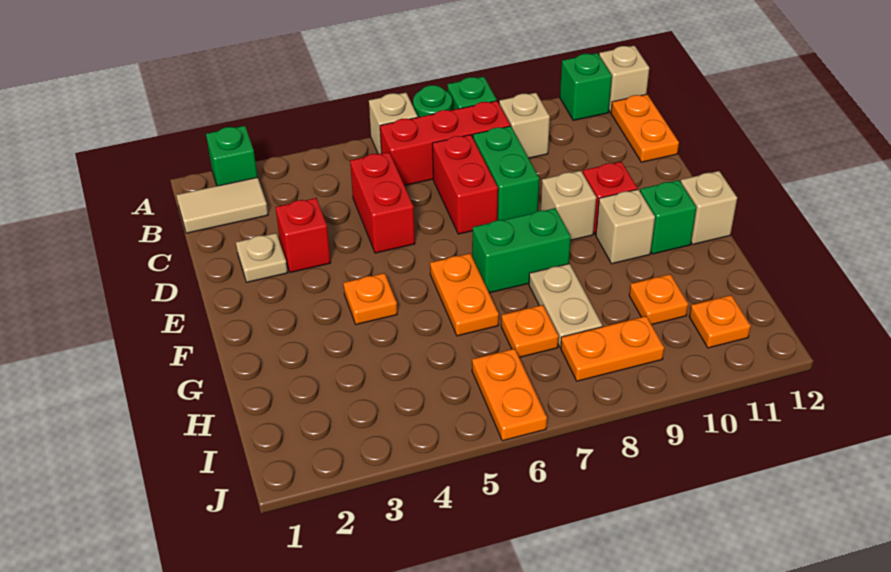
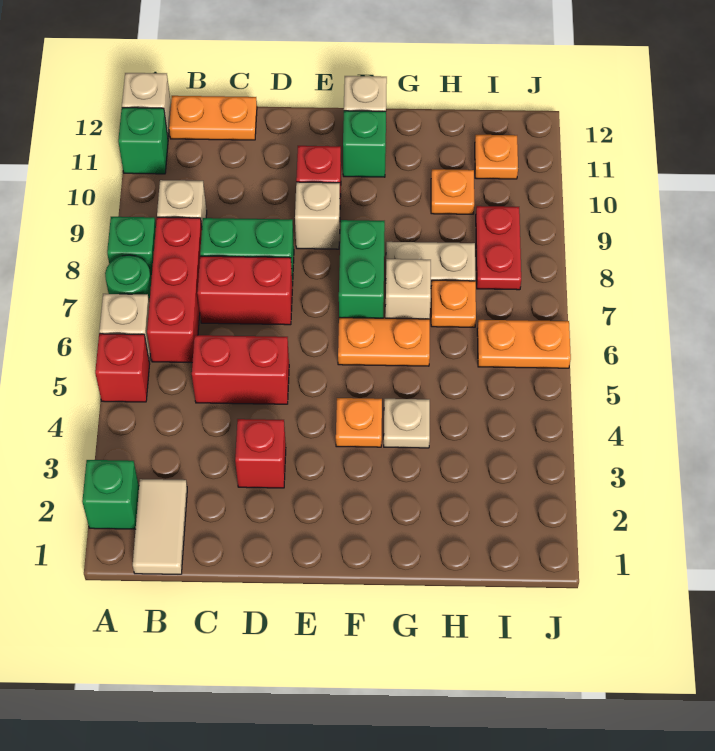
none -> red 1x1 brick [95,334,150,402]
tan 1x1 plate [236,233,288,282] -> tan 1x1 plate moved to [384,399,430,448]
tan 1x1 brick [596,189,655,264] -> tan 1x1 brick moved to [385,259,431,319]
orange 1x2 plate [561,316,664,381] -> red 1x2 plate [476,206,521,290]

